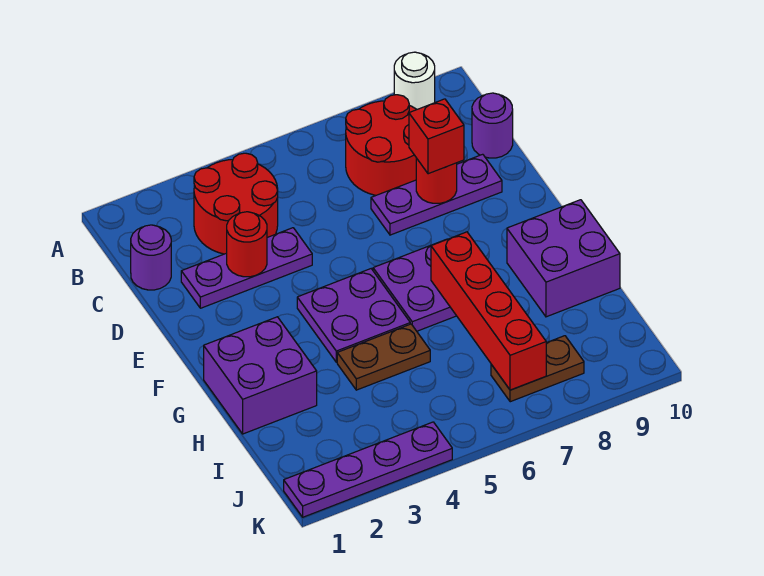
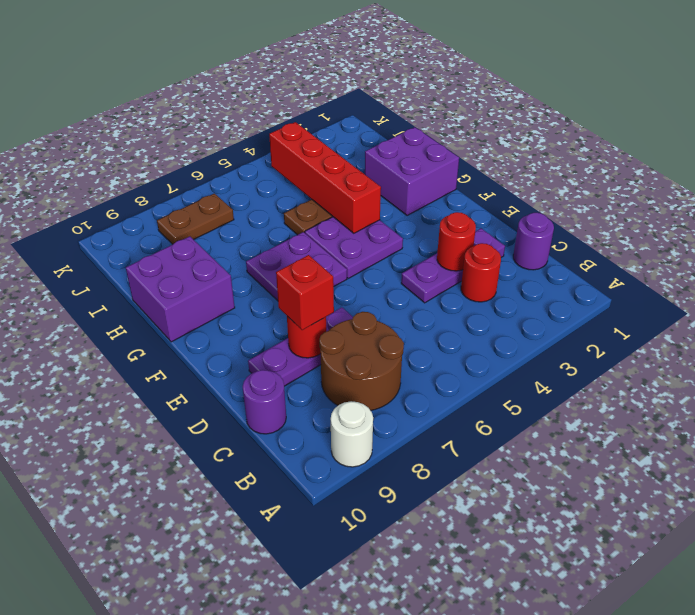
red 2x2 round brick [194,153,278,254] -> red 1x1 round brick [461,243,501,302]
red 2x2 round brick [346,95,417,195] -> brown 2x2 round brick [319,312,404,410]
red 1x4 brick [431,232,546,390] -> red 1x4 brick moved to [269,122,381,233]
purple 1x4 plate [284,422,452,517] -> none

